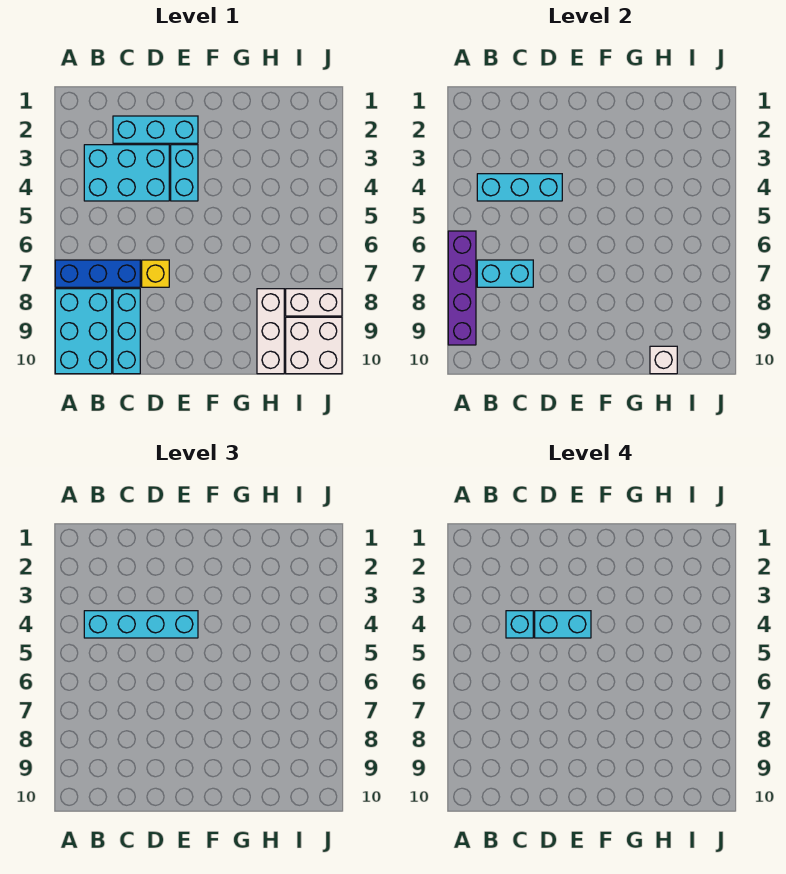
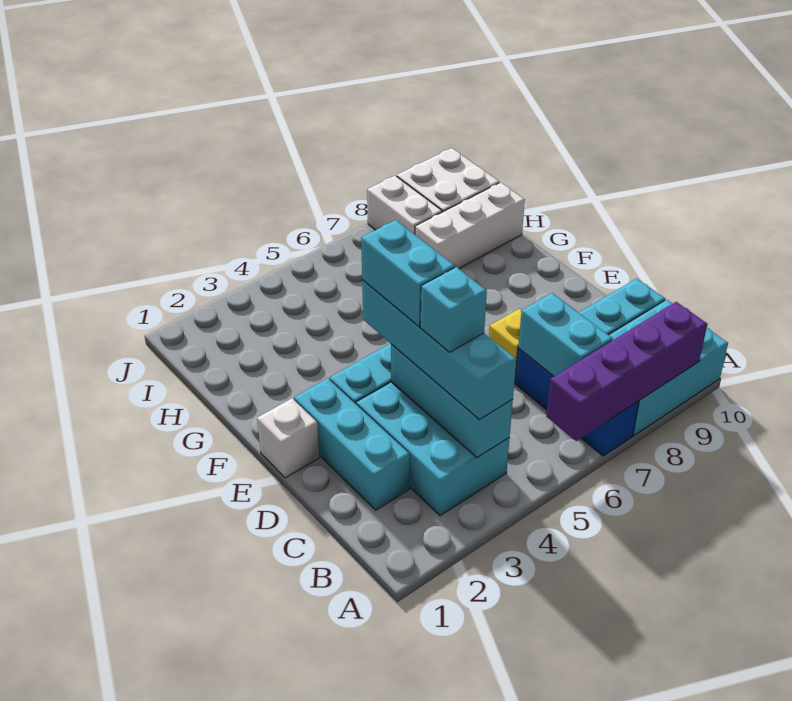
white 1x1 brick [650,346,677,374] -> white 1x1 brick moved to [257,398,319,478]

